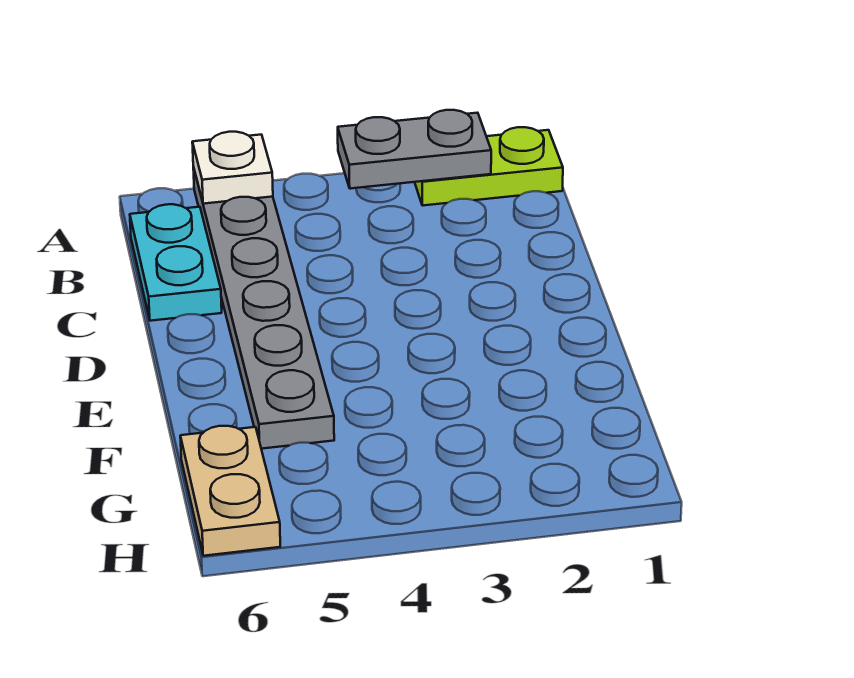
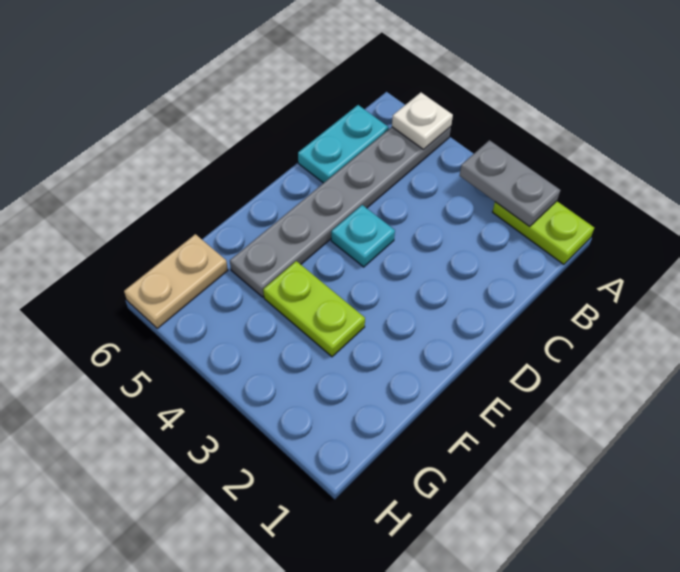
none -> cyan 1x1 plate [331,205,395,267]
none -> lime 1x2 plate [263,261,365,357]

